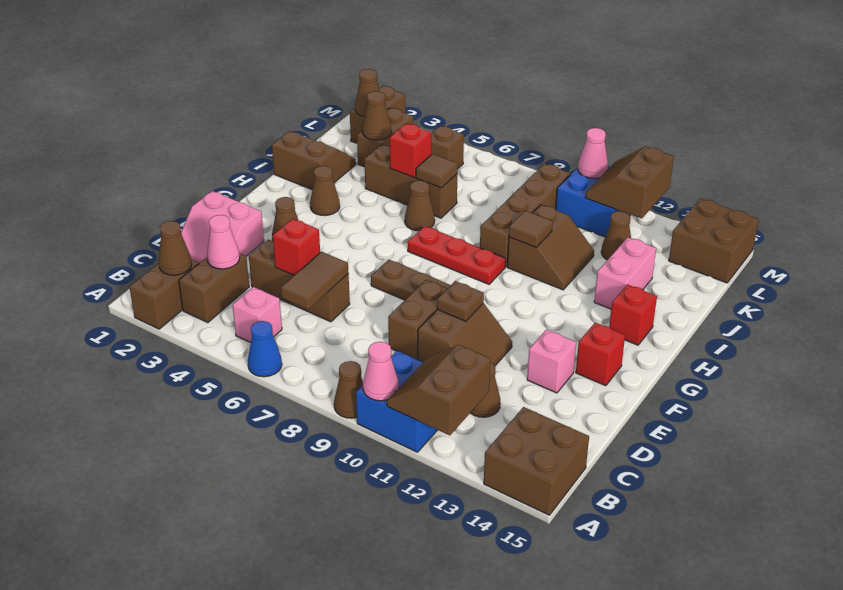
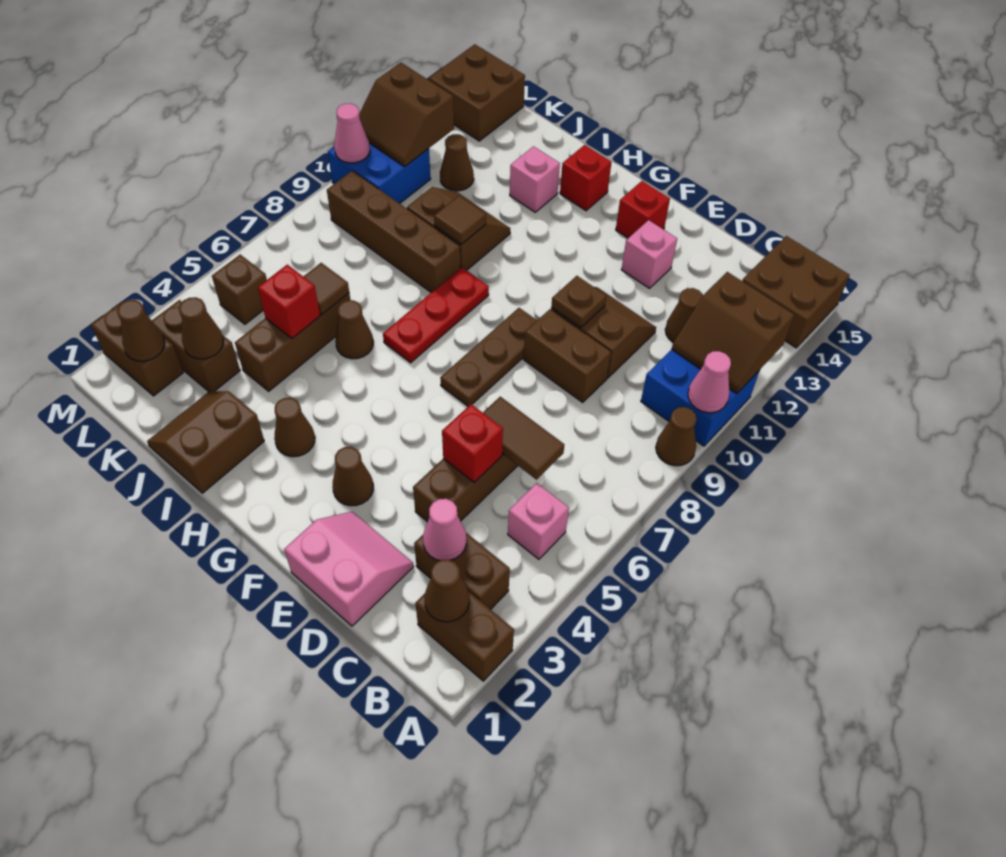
blue 1x1 cone [248,321,282,377] -> none
pink 2x2 slope [181,191,264,263] -> pink 2x2 slope turned to [284,512,414,626]
pink 1x2 brick [594,237,656,309] -> pink 1x1 brick [510,146,560,212]

